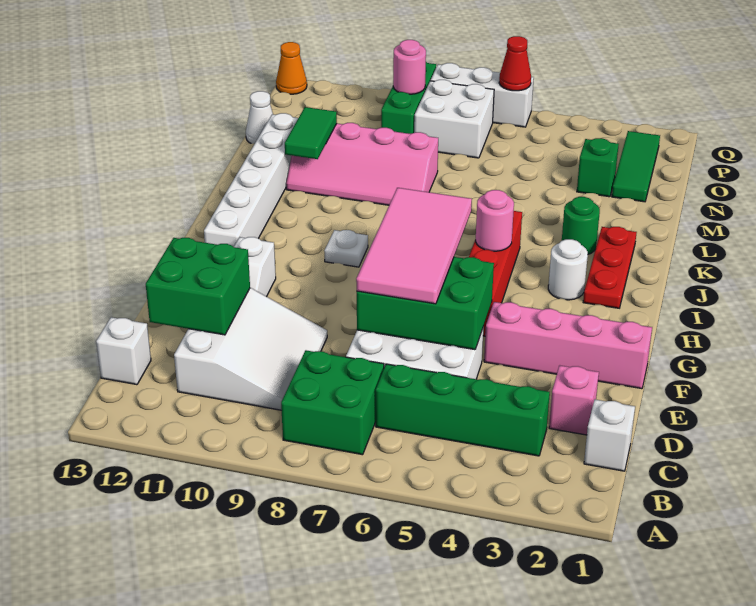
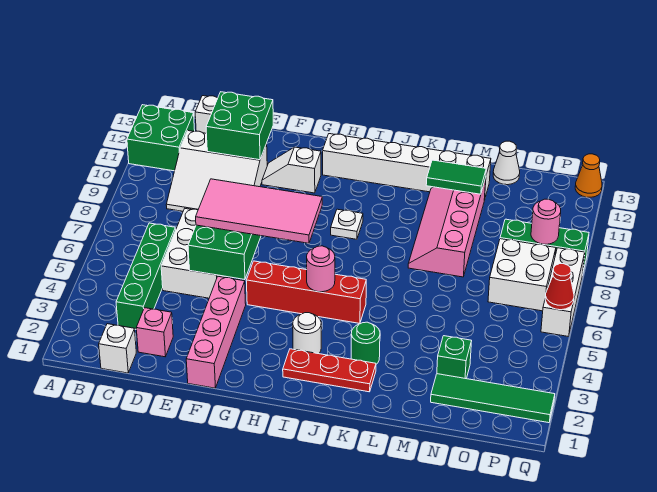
green 2x2 brick [281,350,384,455] -> green 2x2 brick moved to [127,105,195,171]
green 1x3 tile [612,131,660,202] -> green 1x4 tile [431,374,555,423]

